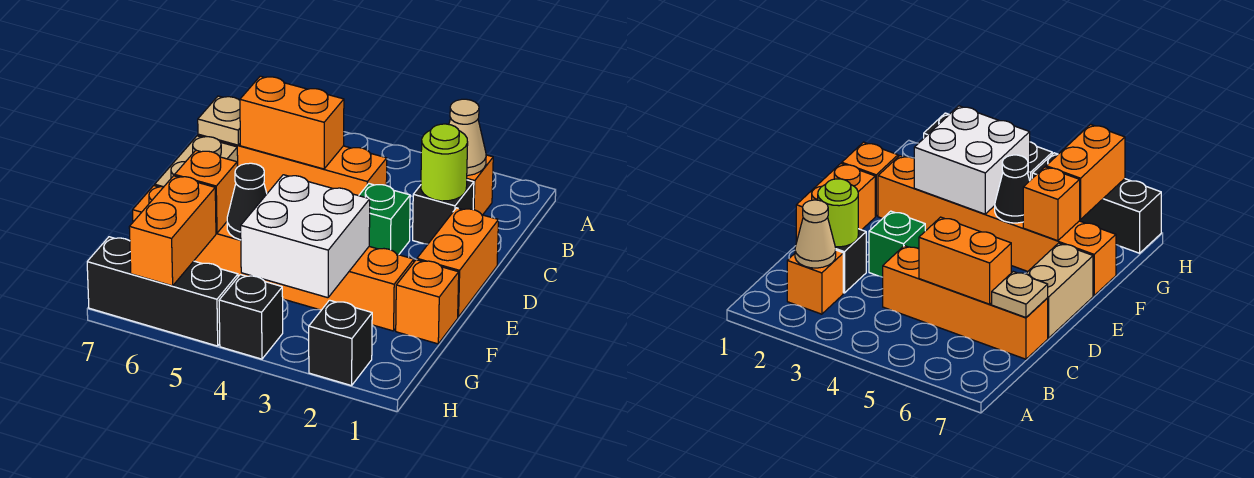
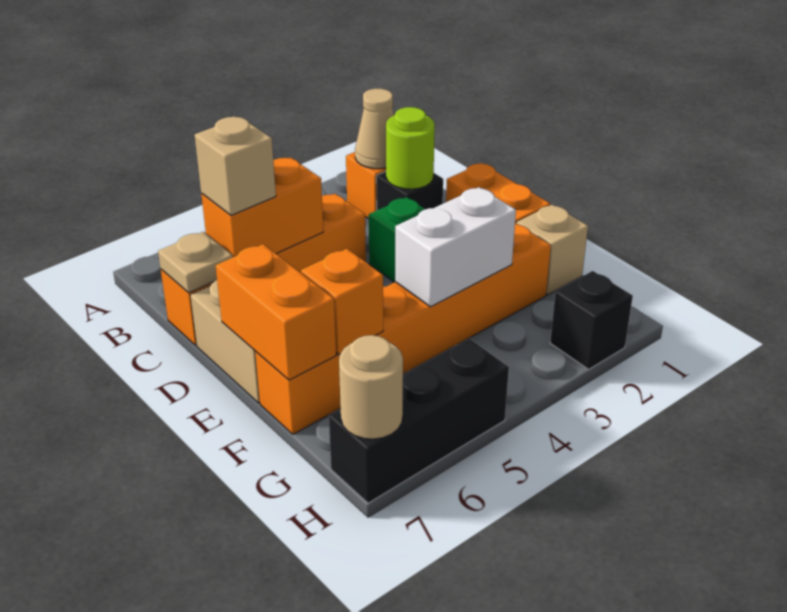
none -> tan 1x1 brick [195,117,276,215]
orange 1x1 brick [396,260,459,344] -> tan 1x1 brick [517,205,588,295]
white 2x2 brick [241,175,370,298] -> white 1x2 brick [395,187,516,307]
black 1x1 cone [227,163,267,240] -> none
orange 1x2 brick [129,176,216,286] -> orange 1x2 brick moved to [216,244,336,380]
black 1x1 brick [219,275,283,359] -> none
none -> tan 1x1 round brick [339,335,403,439]

